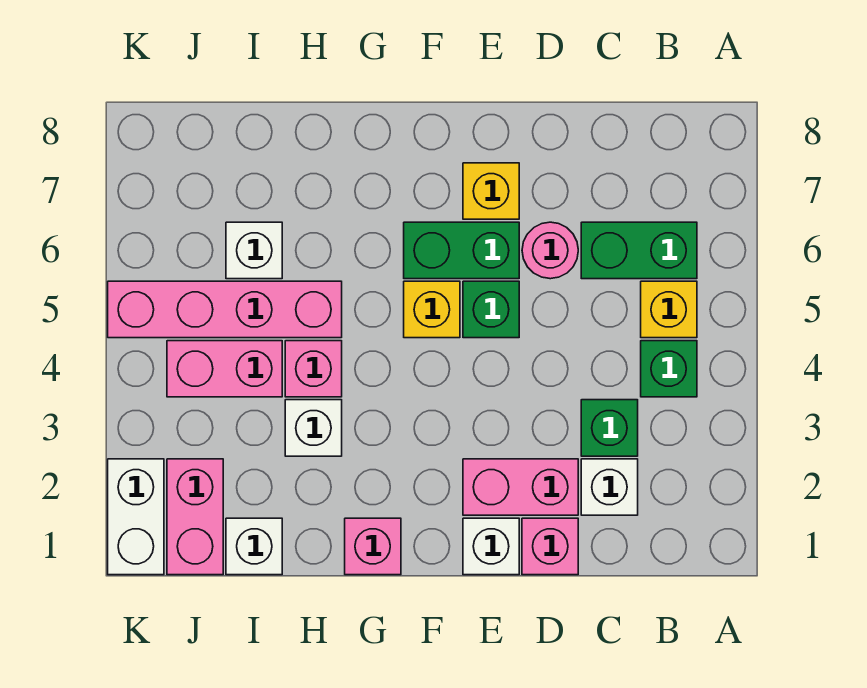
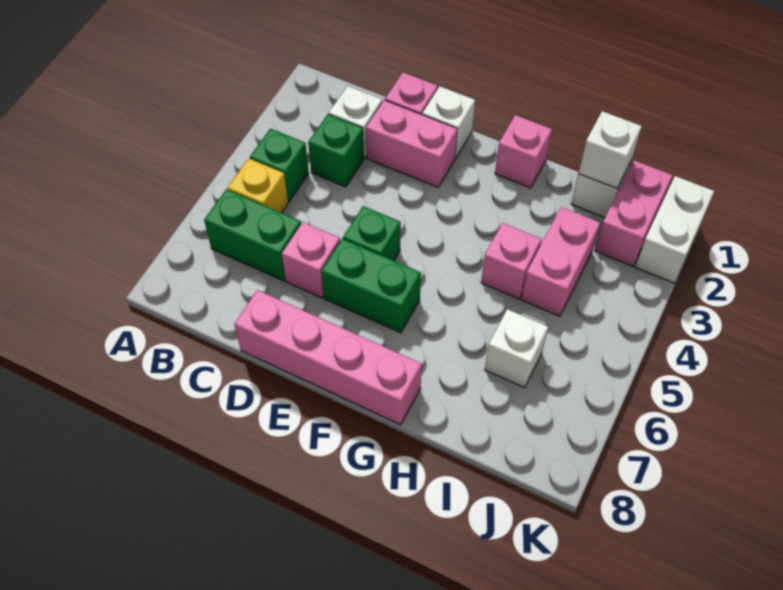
pink 1x1 round brick [522,222,578,279] -> pink 1x1 brick [282,222,340,298]
yellow 1x1 brick [463,163,519,219] -> none
yellow 1x1 brick [404,281,460,338] -> none
white 1x1 brick [285,400,342,456] -> white 1x1 brick moved to [578,111,642,188]
pink 1x4 brick [108,281,342,338] -> pink 1x4 brick moved to [234,290,422,425]
pink 1x2 brick [167,341,282,397] -> pink 1x2 brick turned to [521,207,600,316]

